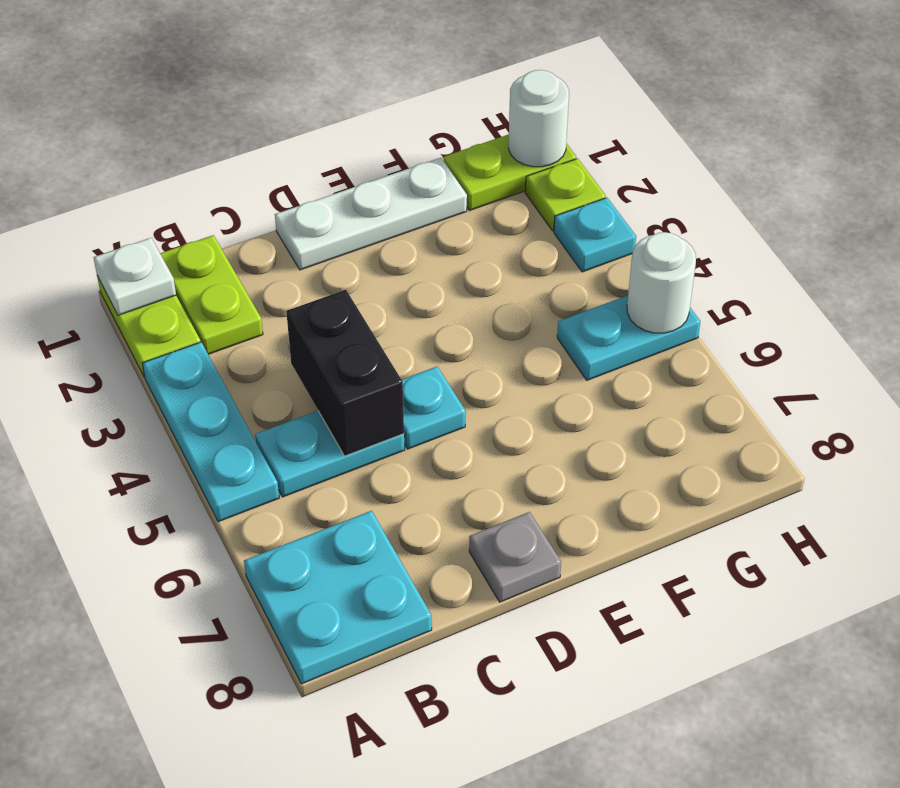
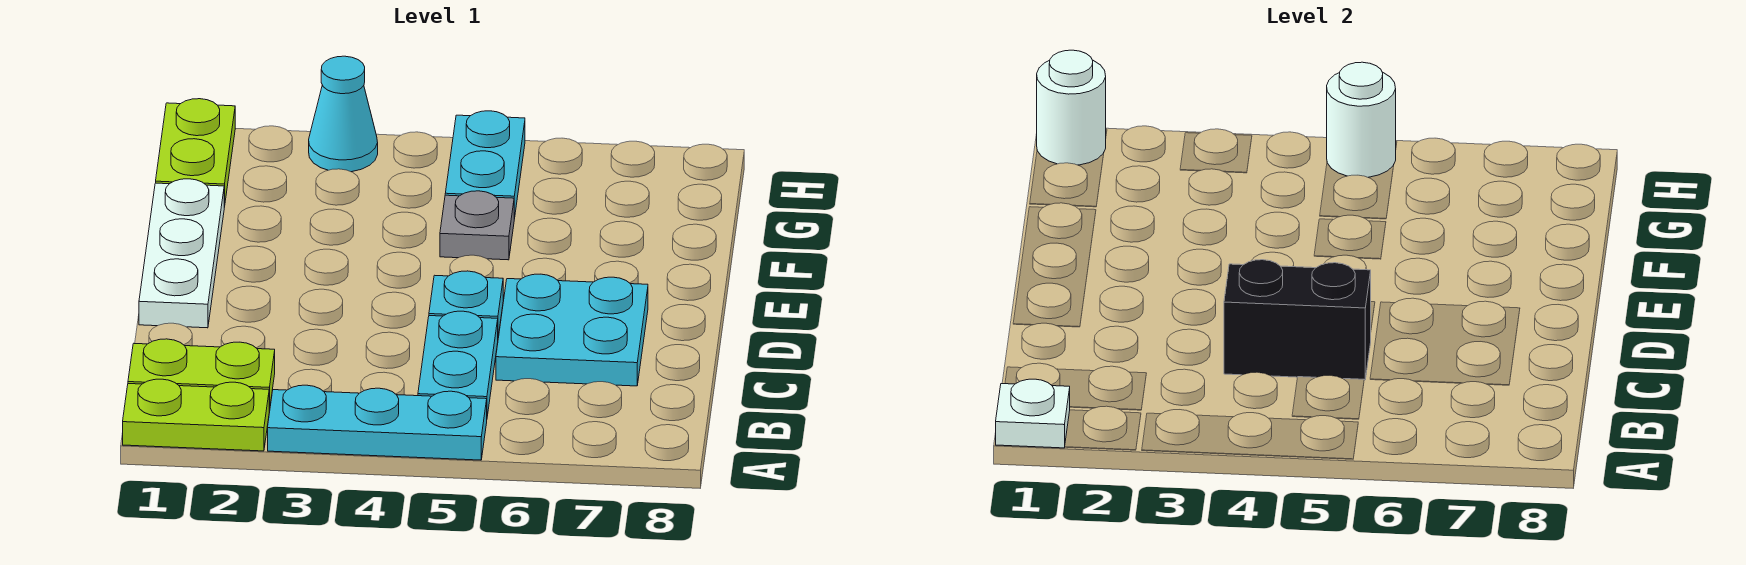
cyan 2x2 plate [244,511,432,684] -> cyan 2x2 plate moved to [496,274,648,386]
grey 1x1 plate [469,512,561,602] -> grey 1x1 plate moved to [440,191,514,260]
lime 1x1 plate [525,158,606,231] -> none
cyan 1x1 plate [554,198,636,272] -> cyan 1x1 cone [309,56,378,172]

